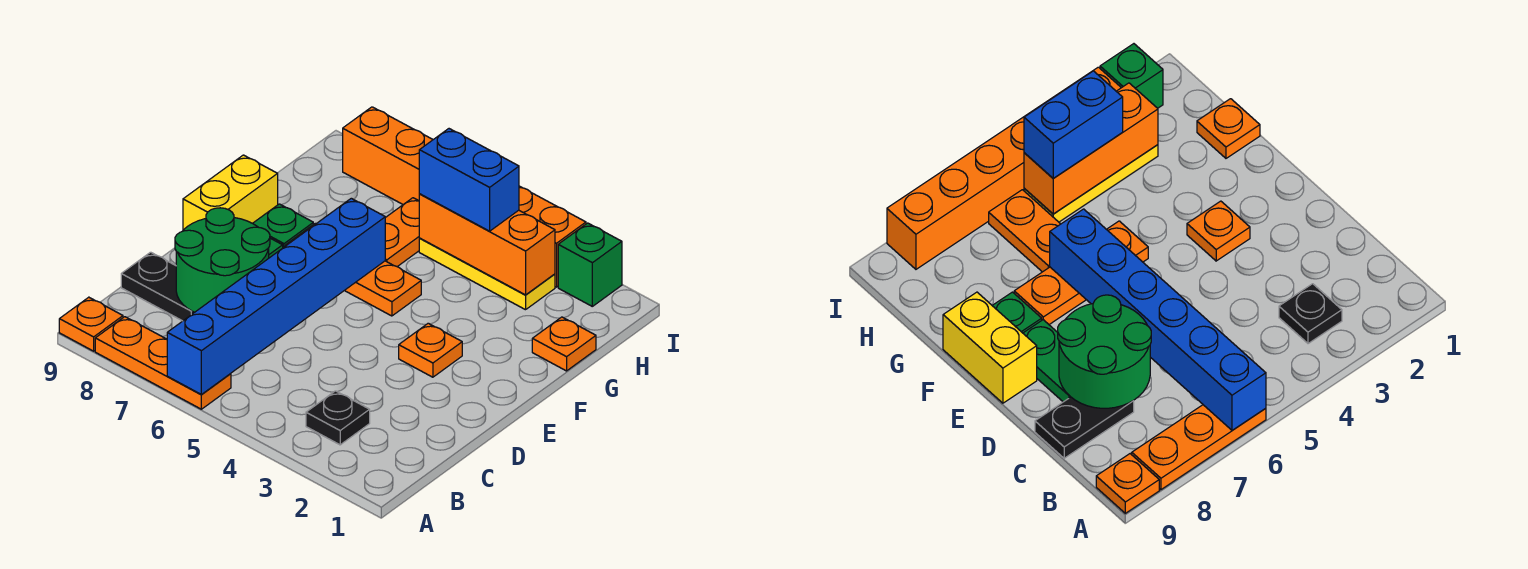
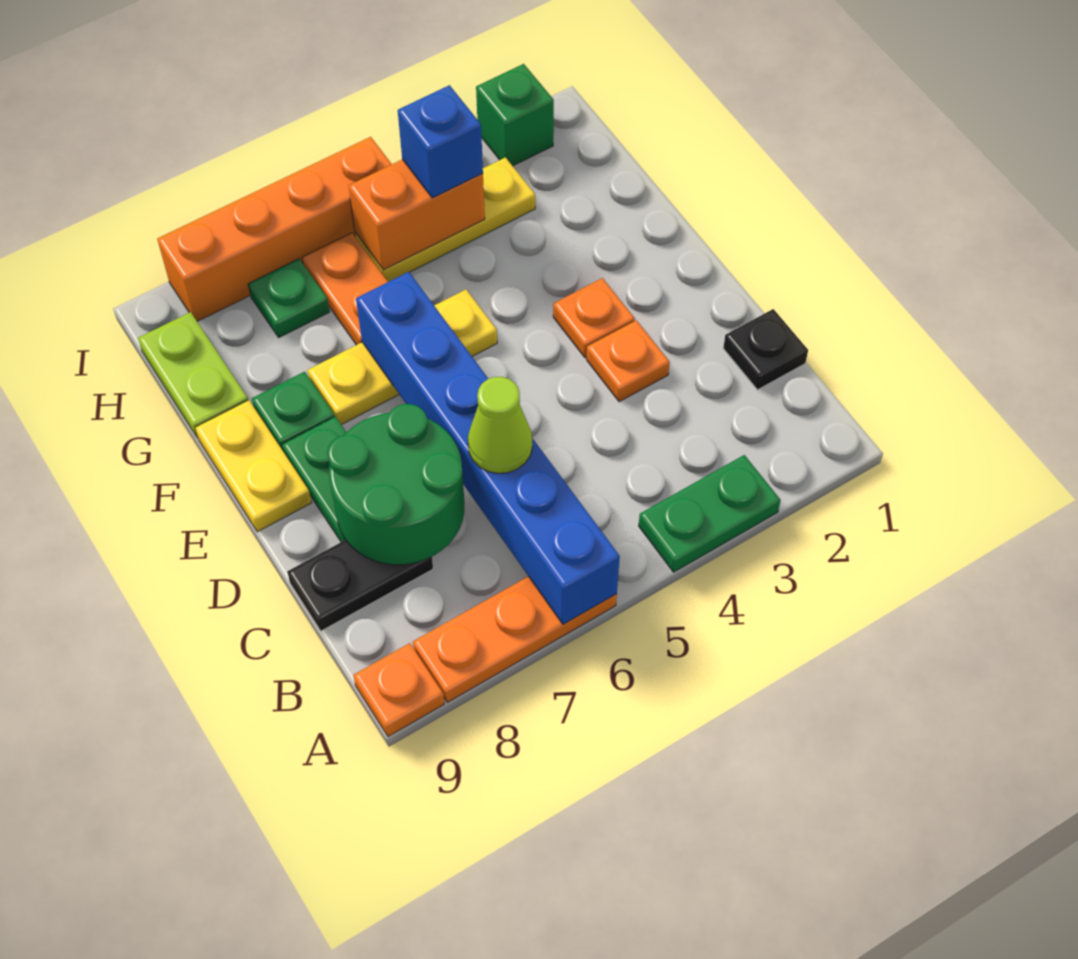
none -> green 1x2 plate [639,455,781,572]
black 1x1 plate [306,391,370,445] -> black 1x1 plate moved to [723,309,808,390]
none -> lime 1x1 cone [468,377,532,473]
yellow 1x2 brick [183,155,278,230] -> yellow 1x2 plate [195,400,312,532]
orange 1x3 plate [286,223,421,316] -> yellow 1x3 plate [307,289,497,425]
orange 1x1 plate [532,317,596,371] -> orange 1x1 plate moved to [587,320,670,402]
none -> lime 1x2 plate [138,312,248,438]
orange 1x3 brick [419,194,555,295] -> orange 1x2 brick [349,159,485,270]
blue 1x2 brick [419,129,519,231] -> blue 1x1 brick [398,85,483,198]
none -> green 1x1 plate [248,259,330,337]
orange 1x6 brick [343,107,586,287] -> orange 1x4 brick [157,137,392,321]

